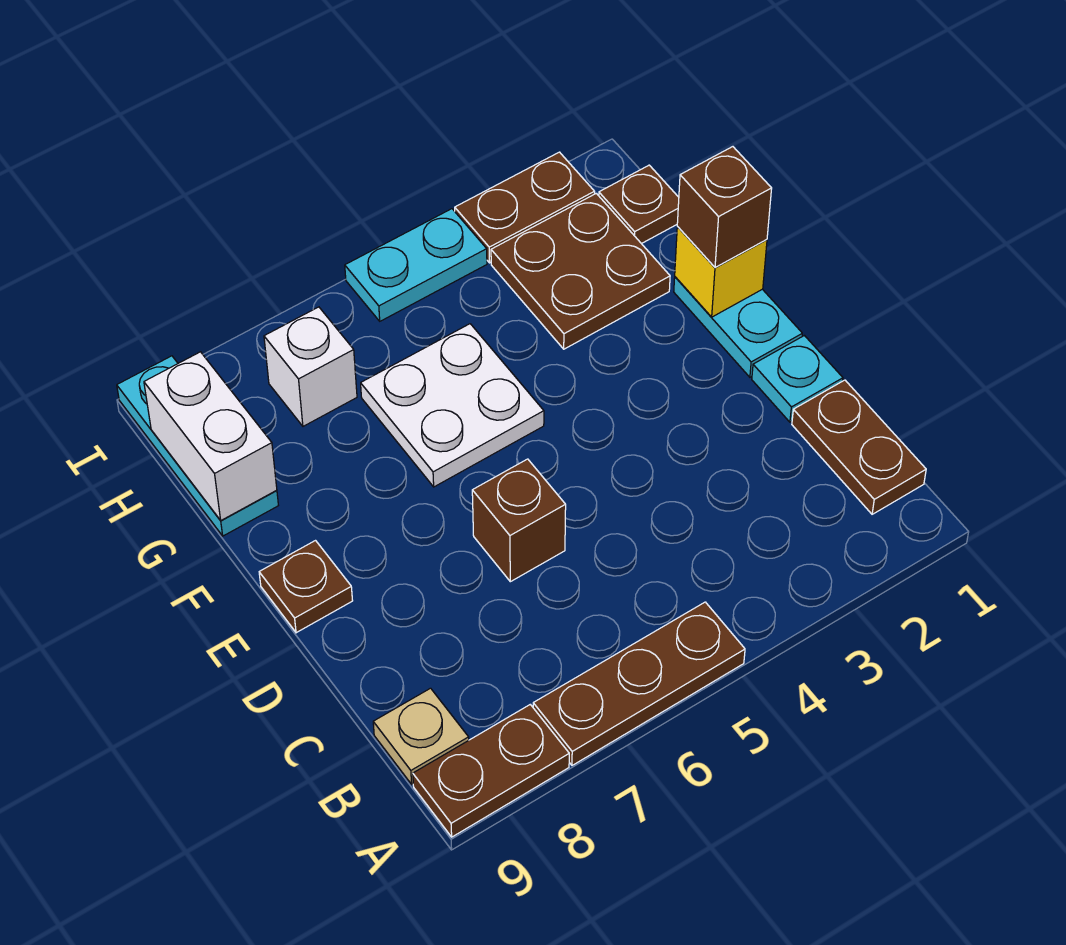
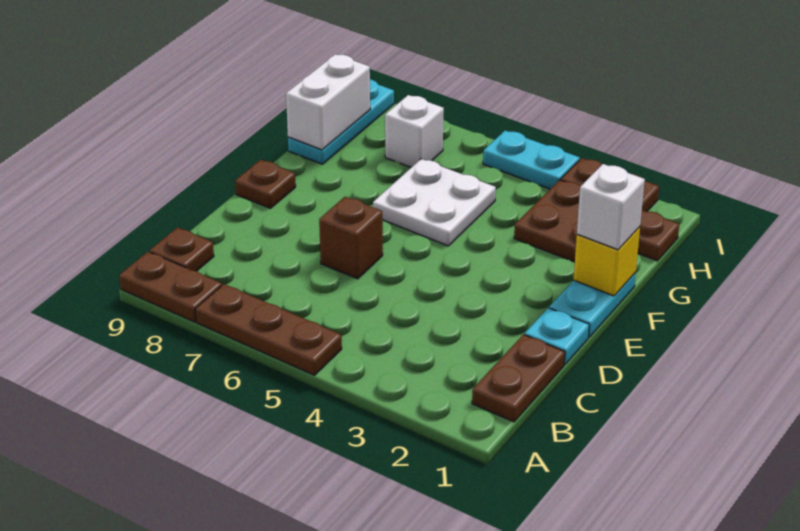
tan 1x1 plate [373,688,469,784] -> brown 1x1 plate [150,227,214,271]
brown 1x1 brick [677,147,772,268] -> white 1x1 brick [577,164,645,250]

